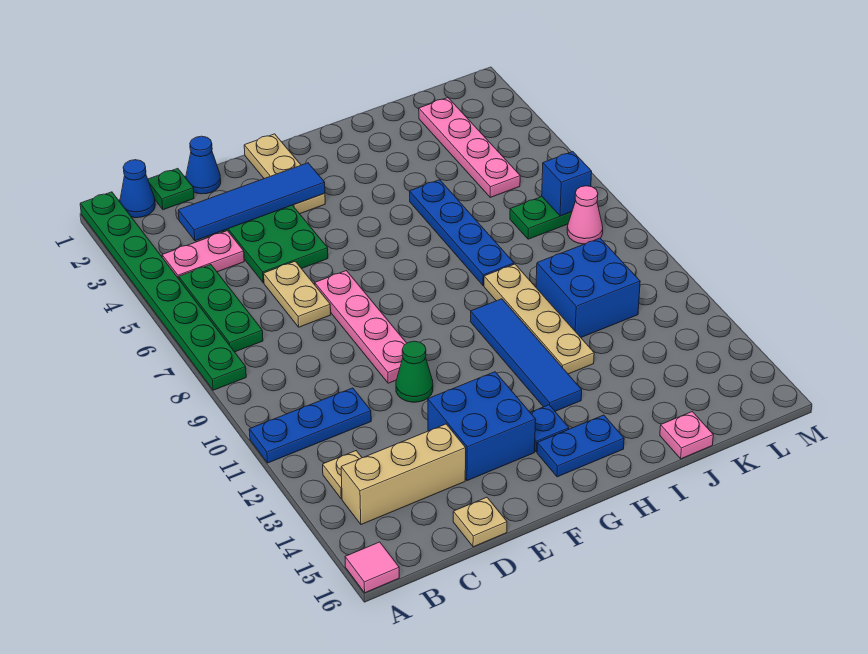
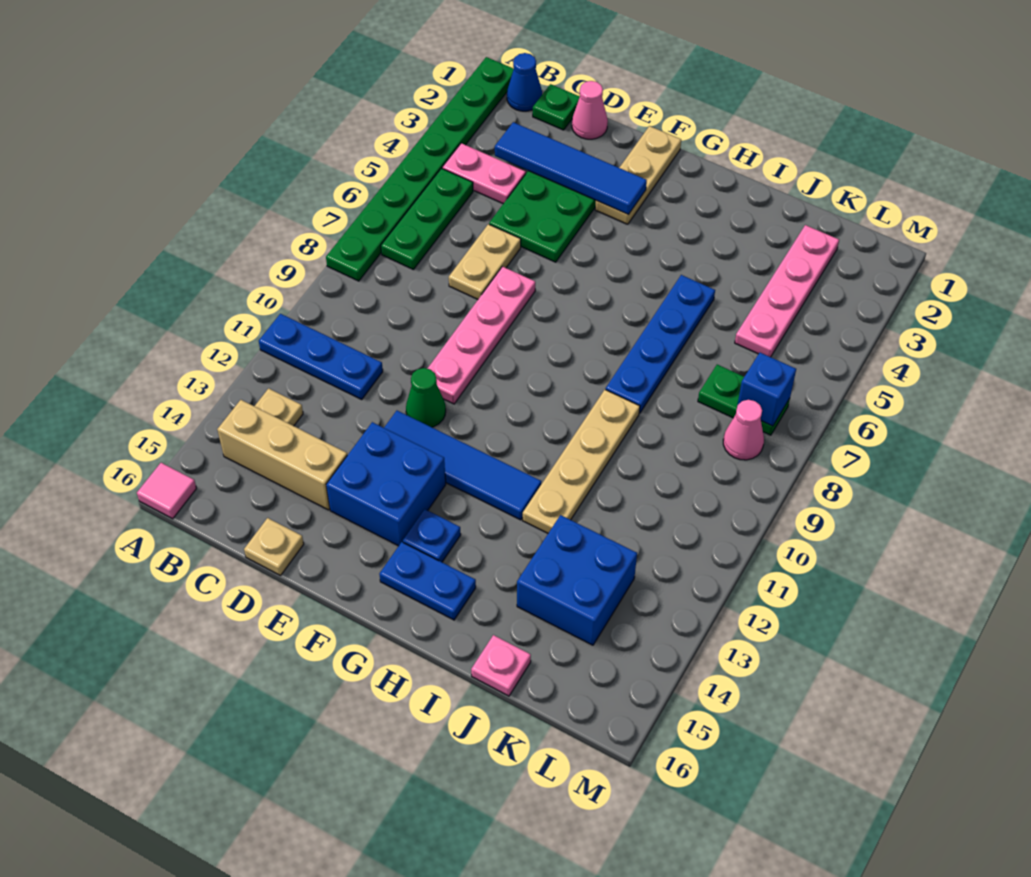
blue 1x1 cone [186,136,221,194] -> pink 1x1 cone [572,81,608,139]
blue 1x4 tile [470,299,582,411] -> blue 1x4 tile turned to [384,411,541,520]
blue 2x2 brick [536,238,640,337] -> blue 2x2 brick moved to [517,515,637,645]

